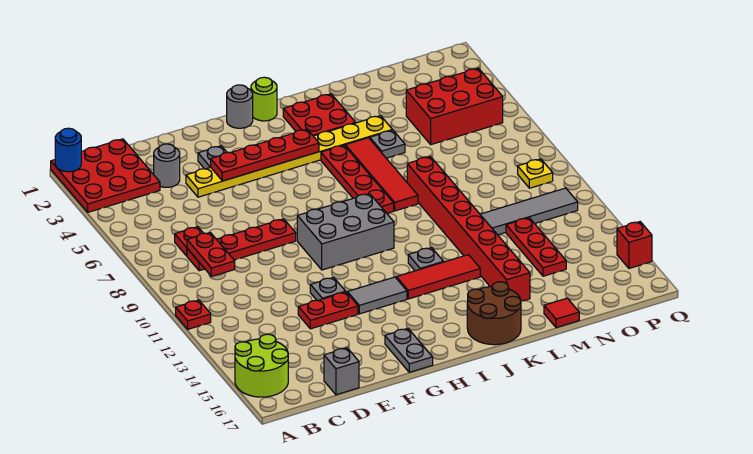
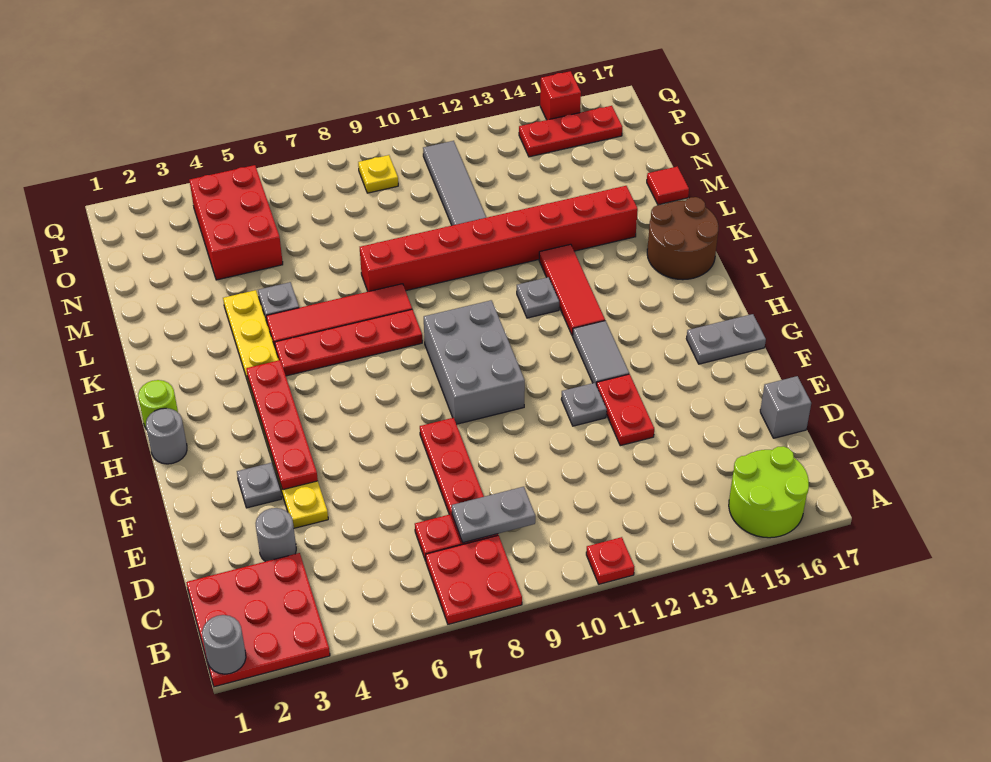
blue 1x1 round brick [55,128,81,172] -> grey 1x1 round brick [202,615,246,674]
red 1x2 plate [187,233,235,276] -> grey 1x2 plate [452,487,535,543]
red 2x2 plate [283,94,356,136] -> red 2x2 plate moved to [426,535,522,624]
red 1x3 plate [506,218,566,276] -> red 1x3 plate moved to [519,106,622,157]

